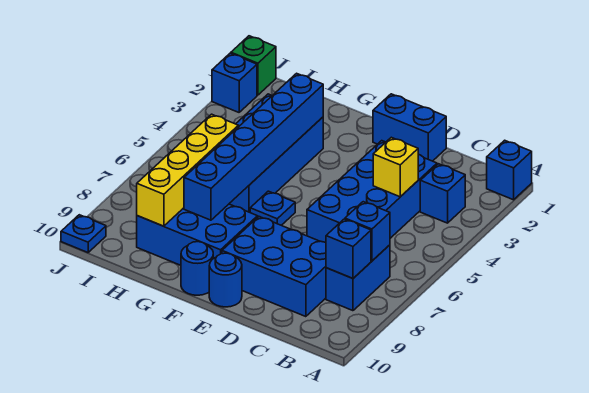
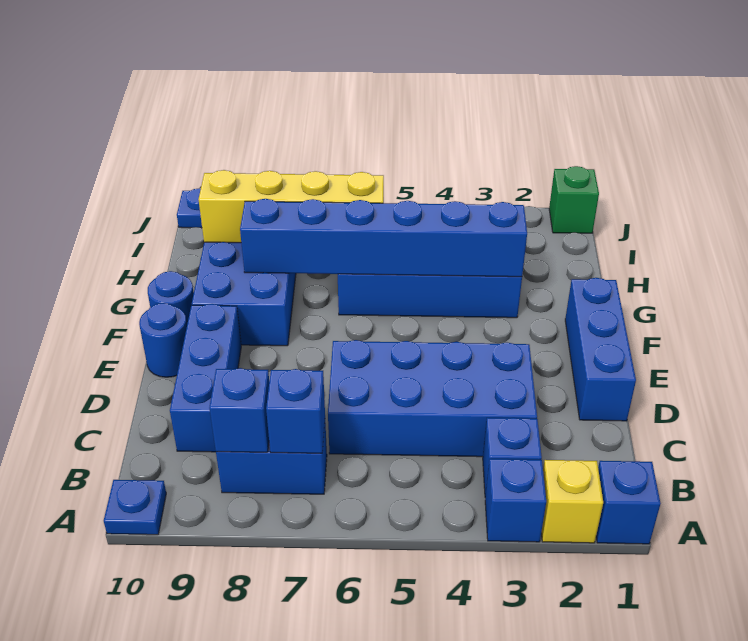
yellow 1x1 brick [373,137,418,197] -> yellow 1x1 brick moved to [541,460,603,543]
blue 2x3 brick [222,217,326,317] -> blue 1x3 brick [170,304,241,452]
blue 1x2 brick [373,94,446,161] -> blue 1x3 brick [565,278,636,421]
blue 1x1 plate [250,191,295,225] -> blue 1x1 plate moved to [104,480,166,535]
blue 1x1 brick [212,53,257,112] -> blue 1x1 brick moved to [485,459,546,542]

